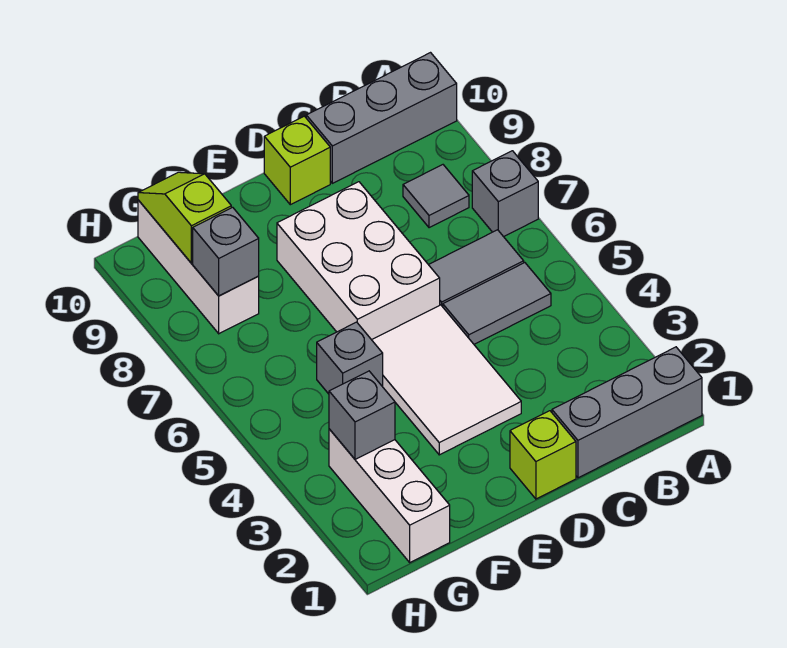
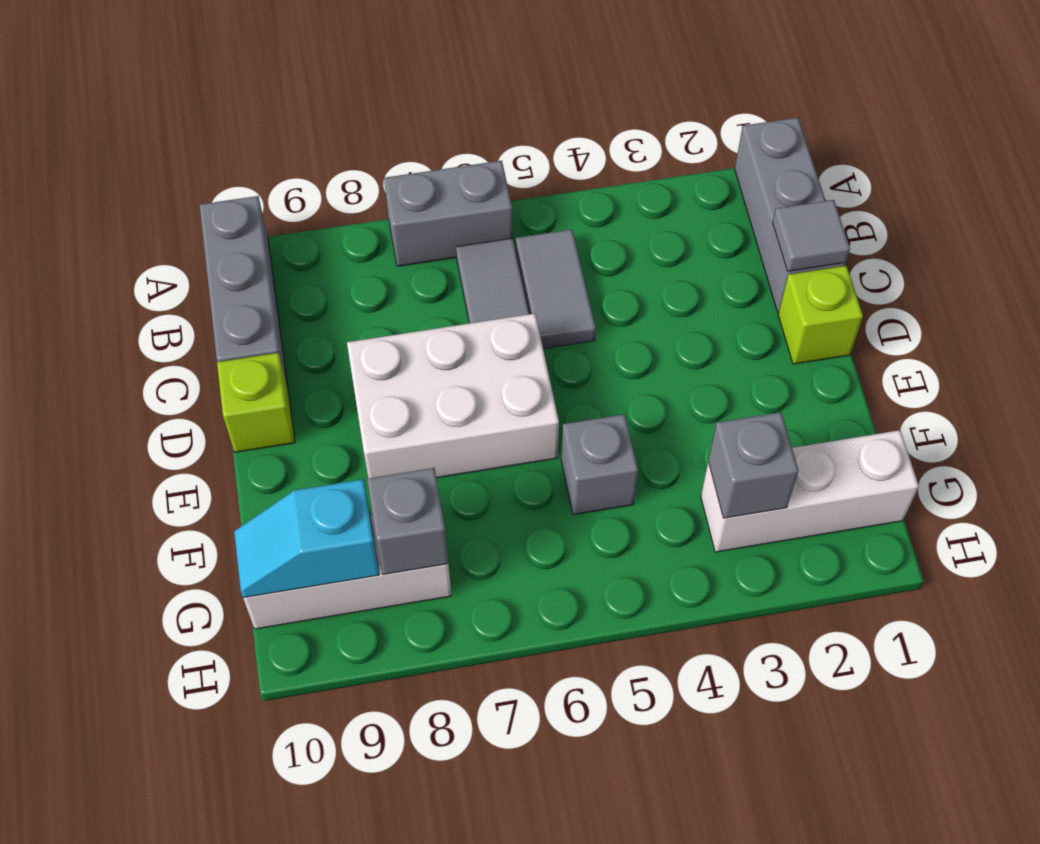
grey 1x1 brick [472,151,538,237] -> grey 1x2 brick [384,161,512,266]
grey 1x1 tile [403,165,469,228] -> grey 1x1 tile moved to [773,200,850,271]
white 2x3 tile [372,305,521,455] -> none
lime 1x2 slope [138,172,231,263] -> cyan 1x2 slope [234,479,379,598]

